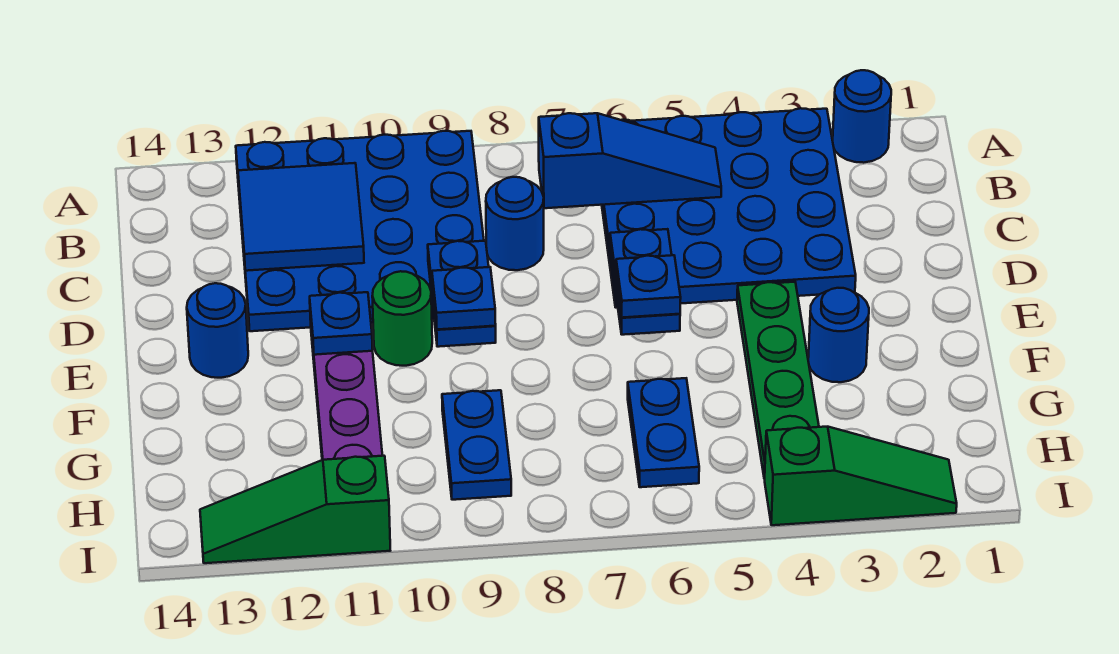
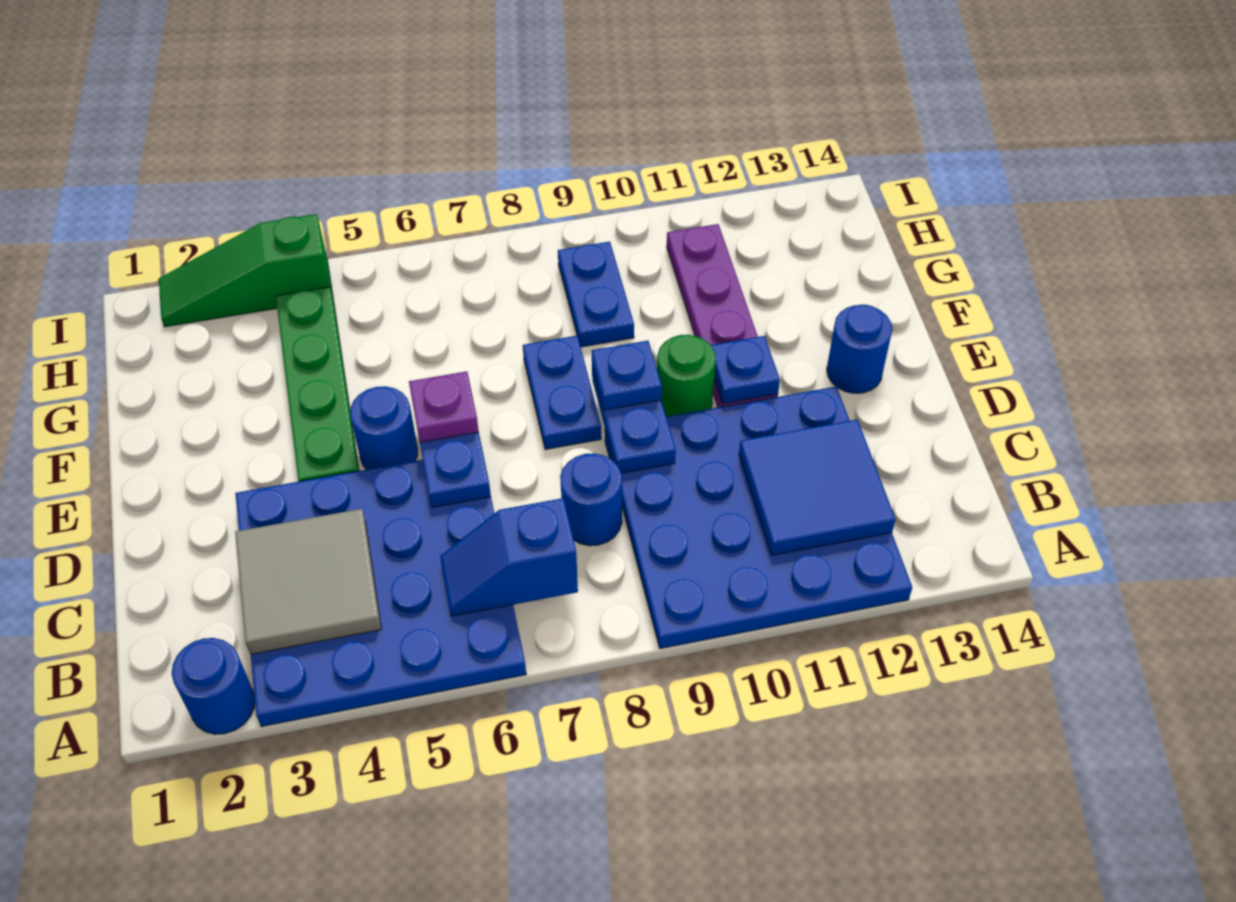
none -> grey 2x2 tile [235,509,381,654]
blue 1x3 slope [539,113,721,208] -> blue 1x2 slope [440,498,578,616]
blue 1x1 plate [616,255,681,318] -> purple 1x1 plate [409,371,479,442]
blue 1x1 round brick [808,288,869,382] -> blue 1x1 round brick moved to [350,386,418,470]
blue 1x2 plate [628,378,699,487] -> blue 1x2 plate moved to [523,336,601,449]
green 1x3 slope [200,456,390,563] -> none

